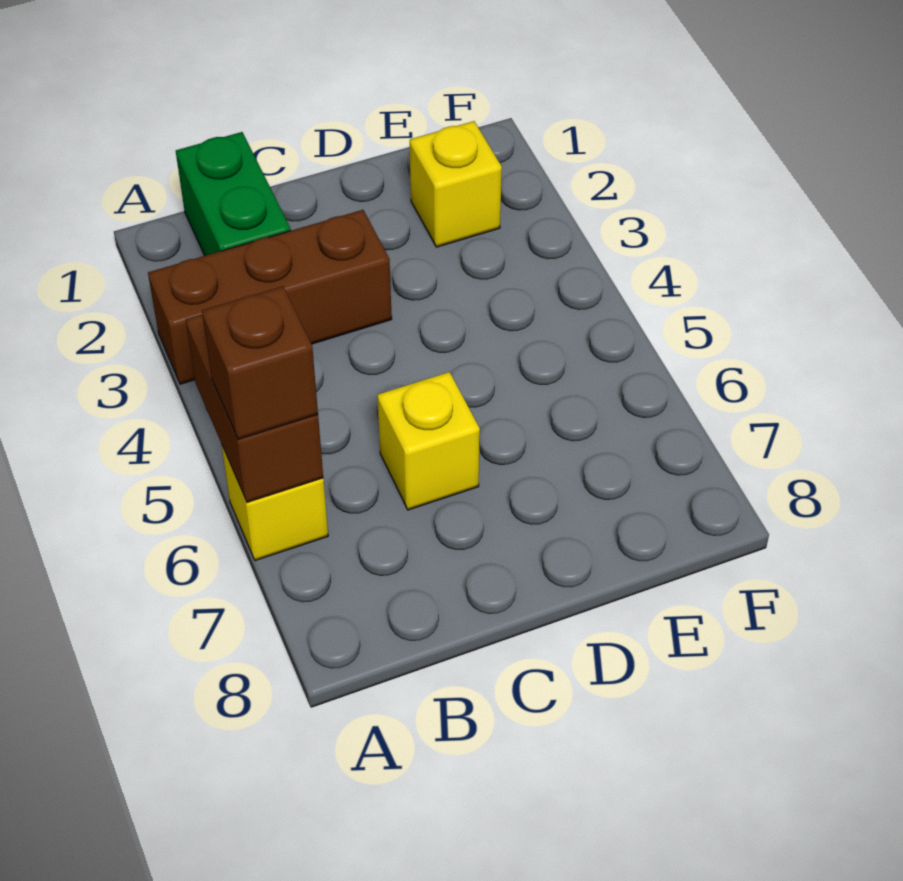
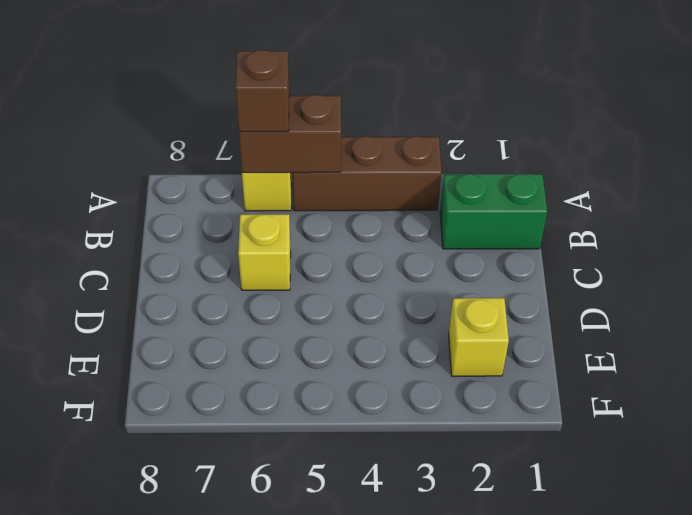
brown 1x3 brick [148,210,392,384] -> brown 1x3 brick turned to [292,136,442,211]

